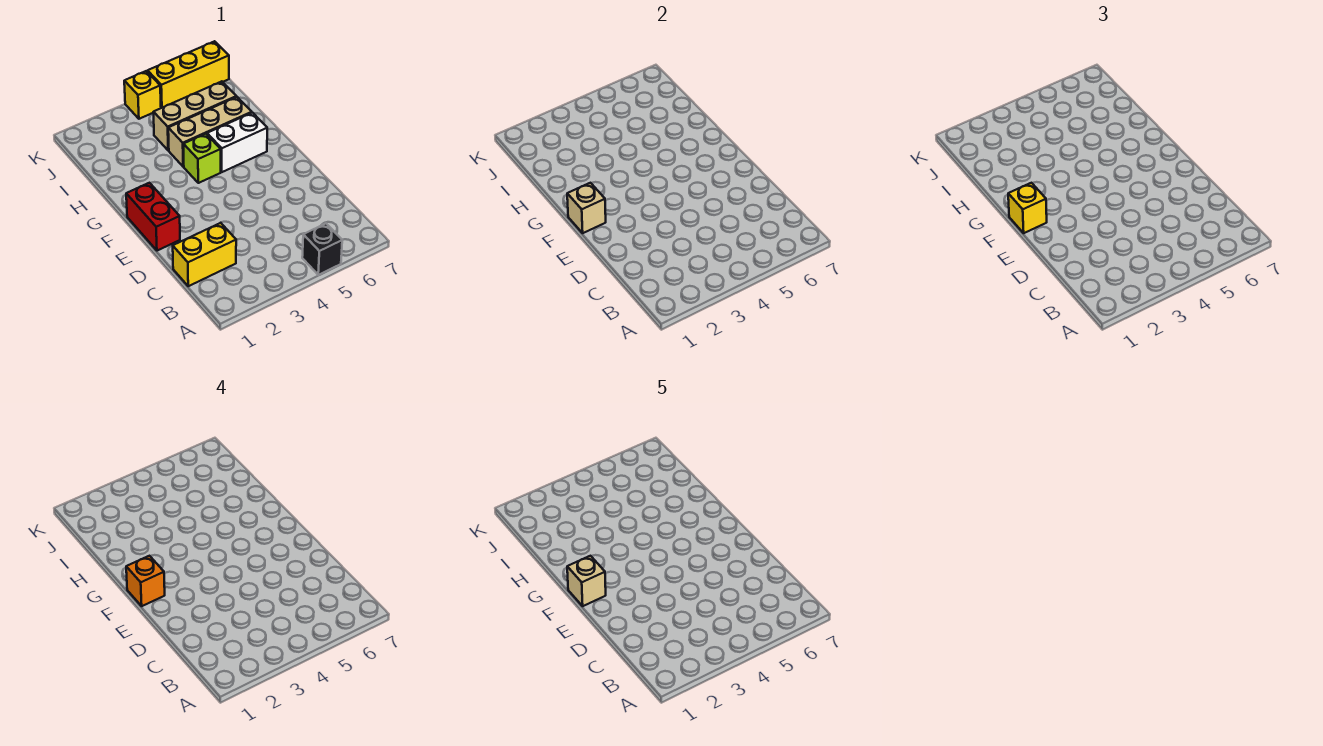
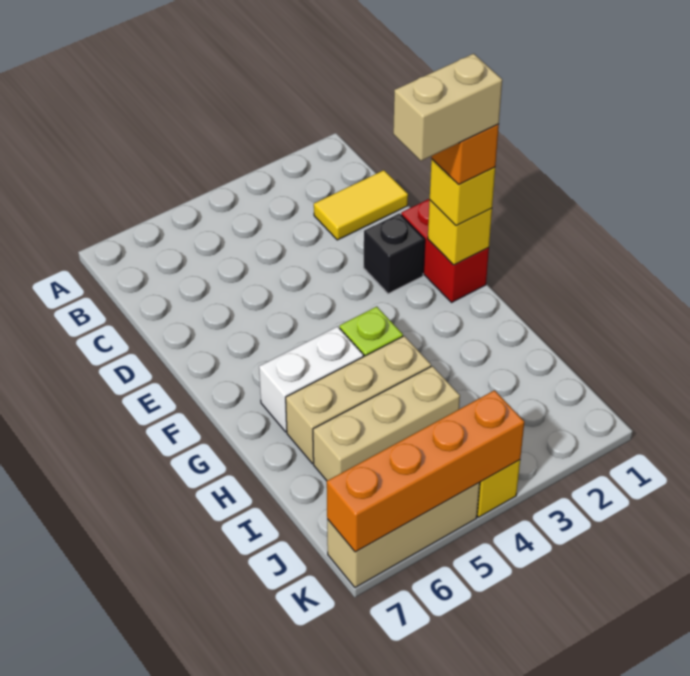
black 1x1 brick [302,224,342,275] -> black 1x1 brick moved to [364,213,425,294]
yellow 1x2 brick [173,223,236,286] -> yellow 1x2 tile [314,170,408,240]
tan 1x1 brick [567,183,606,233] -> yellow 1x1 brick [428,200,492,265]
tan 1x1 brick [567,556,606,606] -> tan 1x2 brick [393,54,502,161]
none -> orange 1x4 brick [327,390,524,552]
yellow 1x3 brick [148,41,229,108] -> tan 1x3 brick [327,483,480,588]

